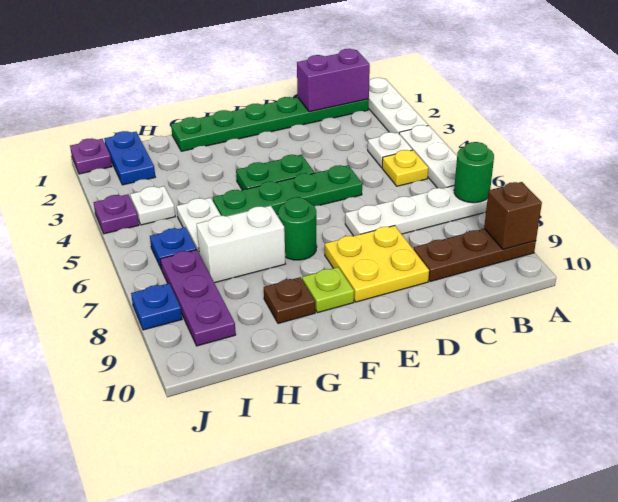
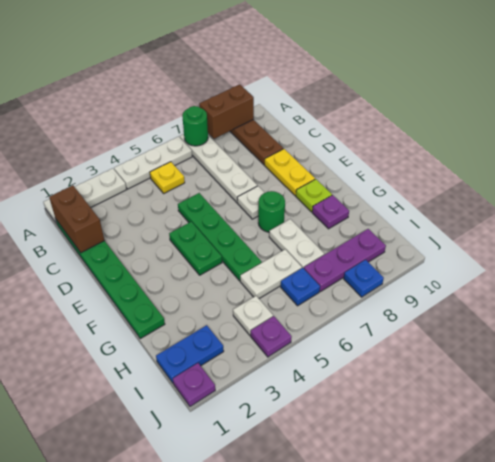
brown 1x1 brick [484,182,542,250] -> brown 1x2 brick [199,84,254,139]
purple 1x2 brick [297,49,370,112] -> brown 1x2 brick [49,185,104,253]
white 1x1 plate [368,132,412,167] -> white 1x1 plate moved to [237,186,265,219]
yellow 2x2 plate [325,226,429,302] -> yellow 1x2 plate [264,149,315,196]
white 1x2 brick [197,206,285,283] -> white 1x2 plate [269,219,324,268]
brown 1x1 plate [264,277,315,324] -> purple 1x1 plate [312,195,349,229]

